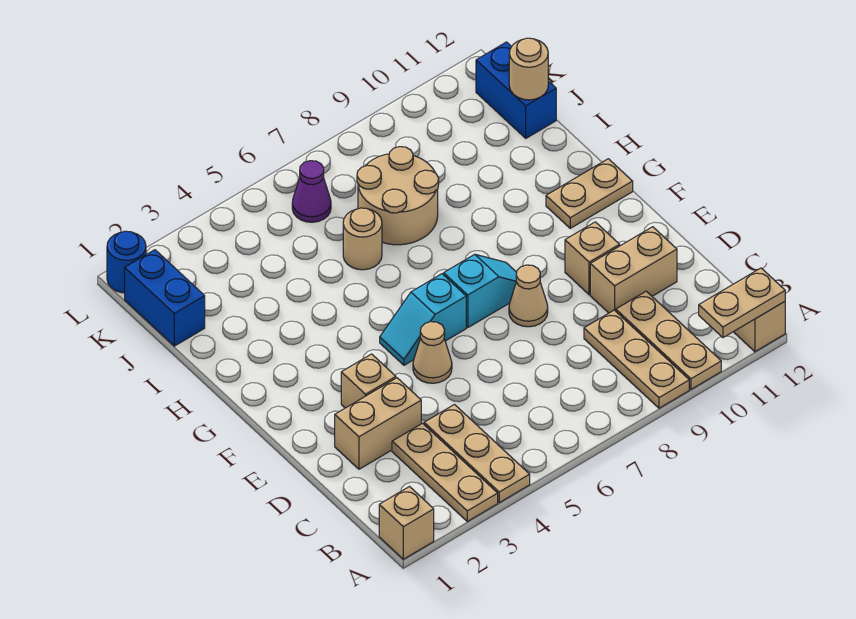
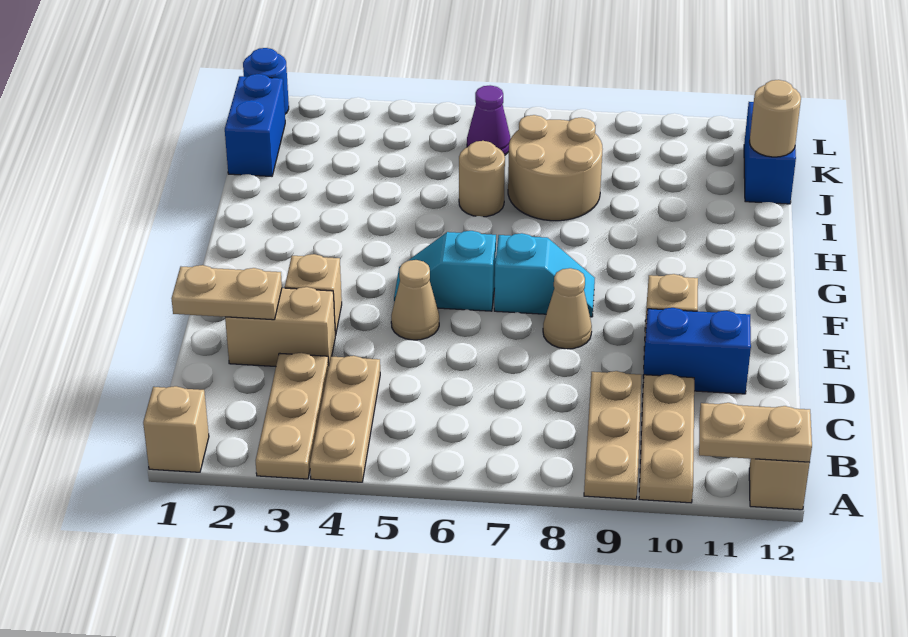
tan 1x2 brick [590,227,677,313] -> blue 1x2 brick [643,308,751,394]
tan 1x2 plate [546,159,633,228] -> tan 1x2 plate moved to [172,265,282,320]

